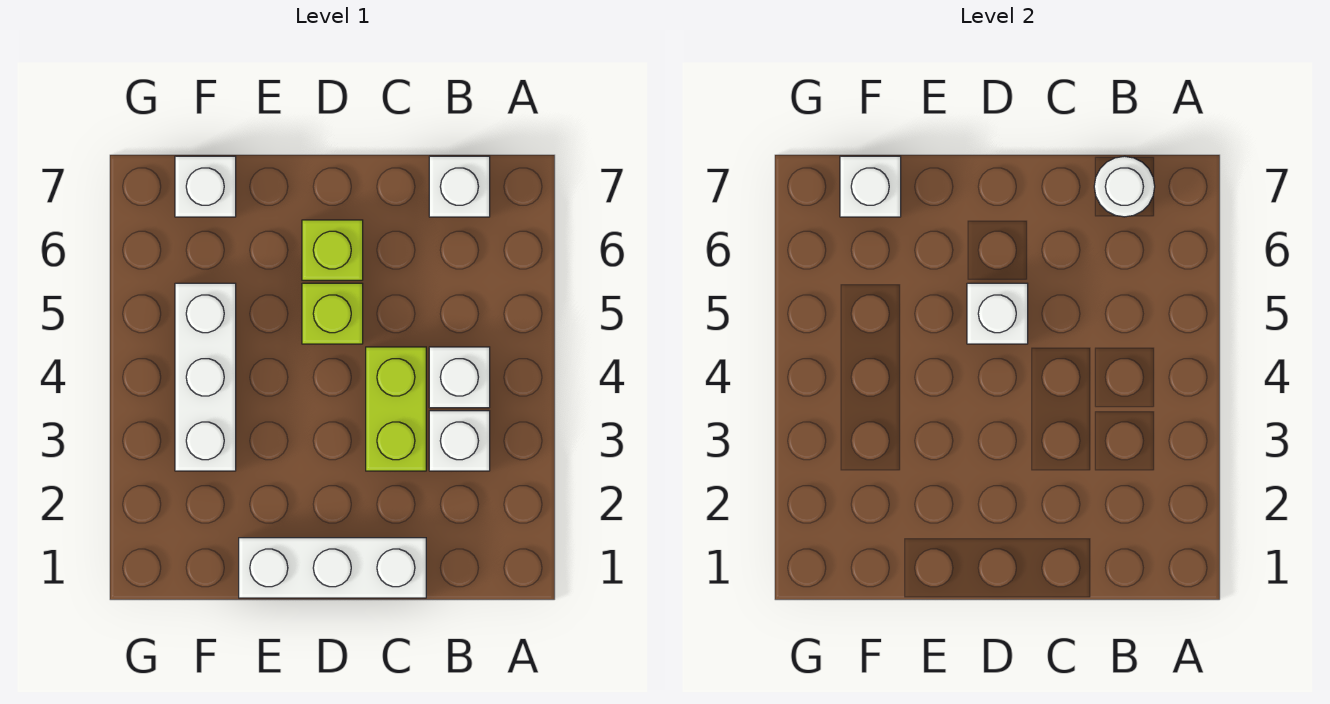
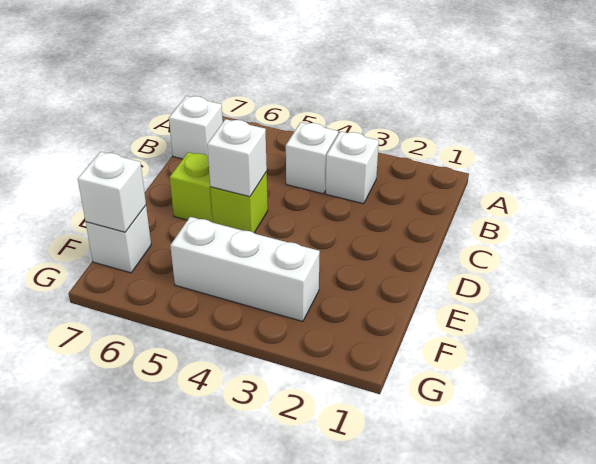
white 1x1 round brick [1094,156,1155,217] -> none
white 1x3 brick [239,538,426,598] -> none
lime 1x2 brick [366,347,426,471] -> none

